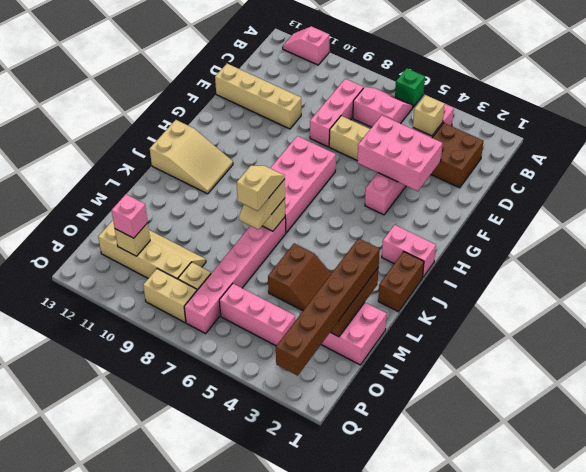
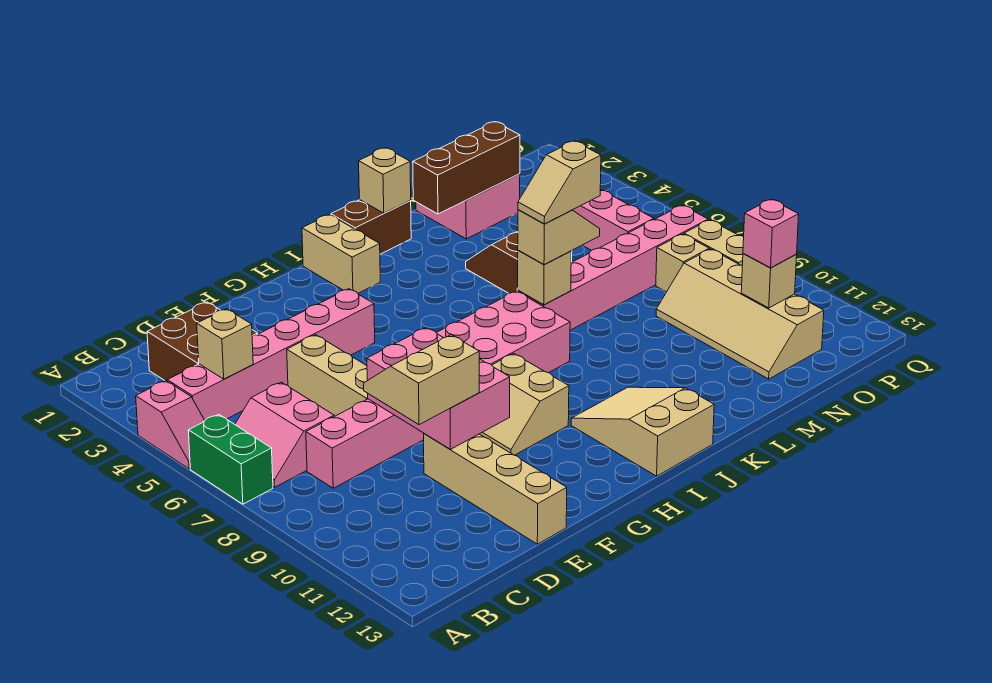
green 1x1 brick [395,68,425,107] -> green 1x2 brick [188,414,273,504]
pink 1x2 slope [283,26,329,65] -> pink 1x2 slope moved to [136,381,205,469]
none -> tan 2x2 slope [364,335,479,425]
pink 2x3 brick [357,115,443,191] -> pink 2x3 brick moved to [367,328,510,449]
none -> tan 2x2 slope [480,354,569,455]
pink 1x2 brick [382,225,436,278] -> tan 1x2 brick [302,215,380,293]
none -> tan 1x1 brick [359,148,411,213]
brown 1x6 brick [276,238,380,376] -> none

